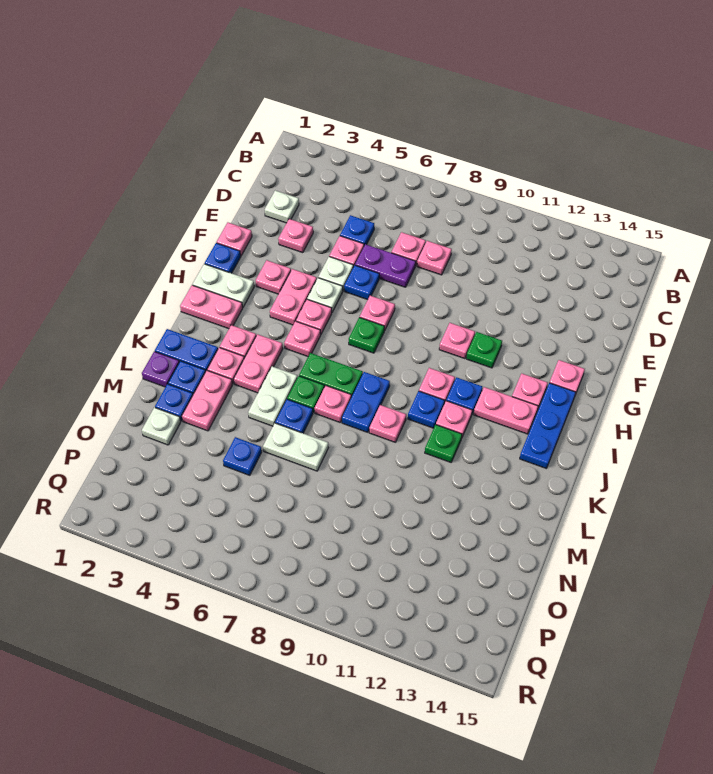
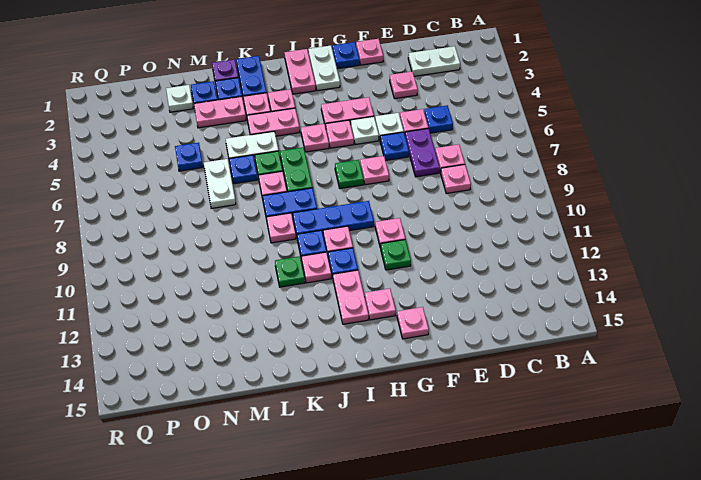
white 1x1 plate [265,190,299,223] -> white 1x2 plate [408,46,460,76]
pink 1x1 plate [256,260,291,294] -> none
blue 1x3 plate [520,383,576,468] -> blue 1x3 plate moved to [293,201,374,236]

